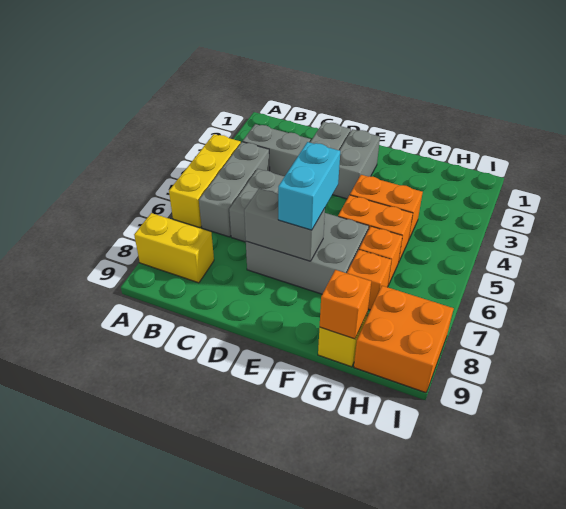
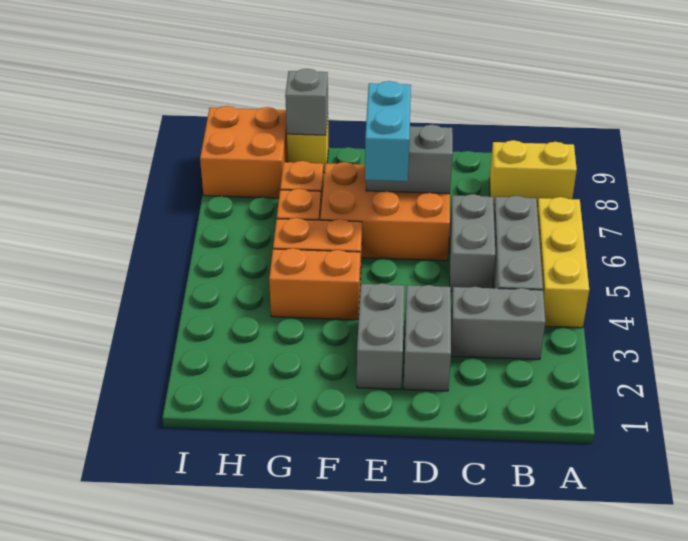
grey 2x3 brick [246,213,369,294] -> orange 2x3 brick [320,162,450,261]
orange 1x1 brick [320,270,371,339] -> grey 1x1 brick [285,69,328,135]

